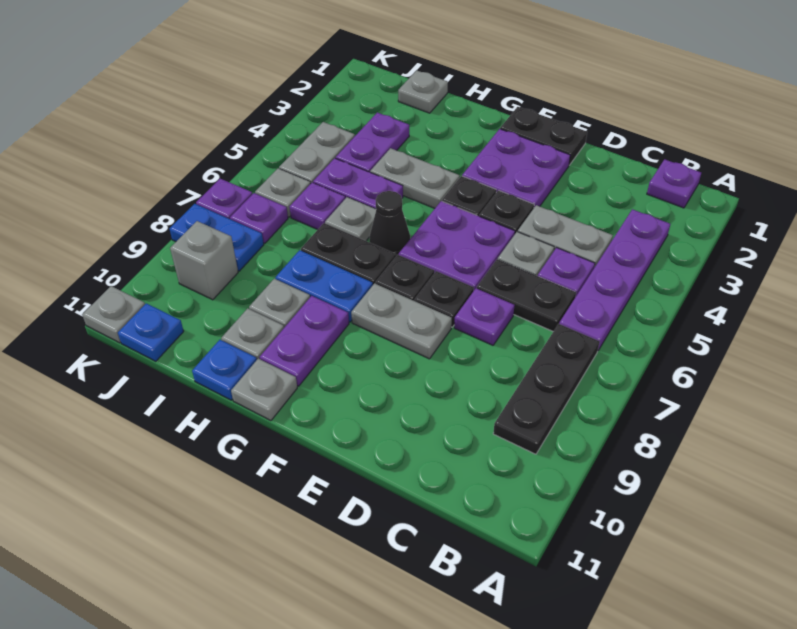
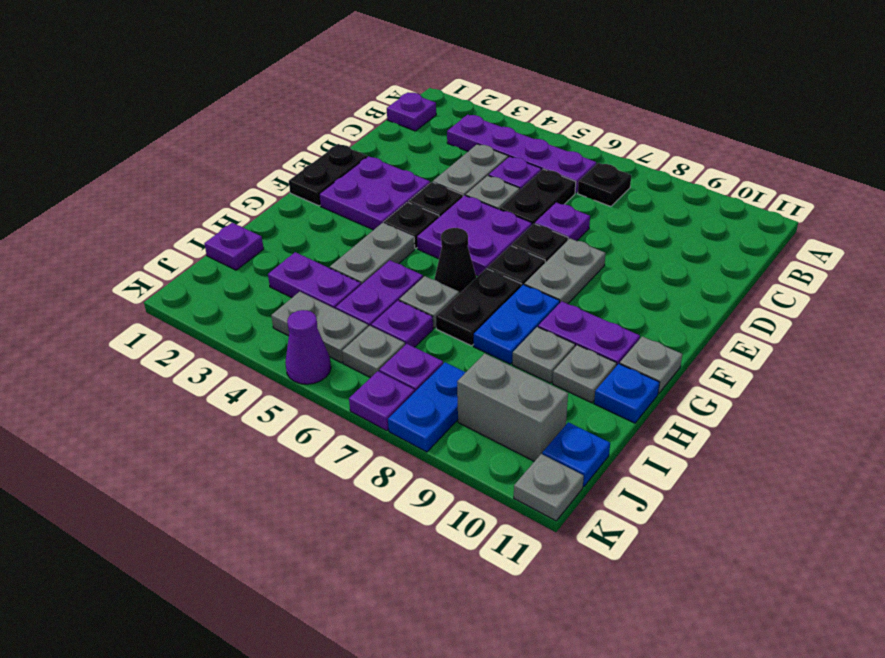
black 1x3 plate [493,324,600,454] -> black 1x1 plate [578,163,631,207]
grey 1x1 plate [398,70,448,113] -> purple 1x1 plate [204,223,264,270]
grey 1x1 brick [170,221,238,300] -> grey 1x2 brick [457,354,568,461]
none -> purple 1x1 cone [285,310,331,384]

